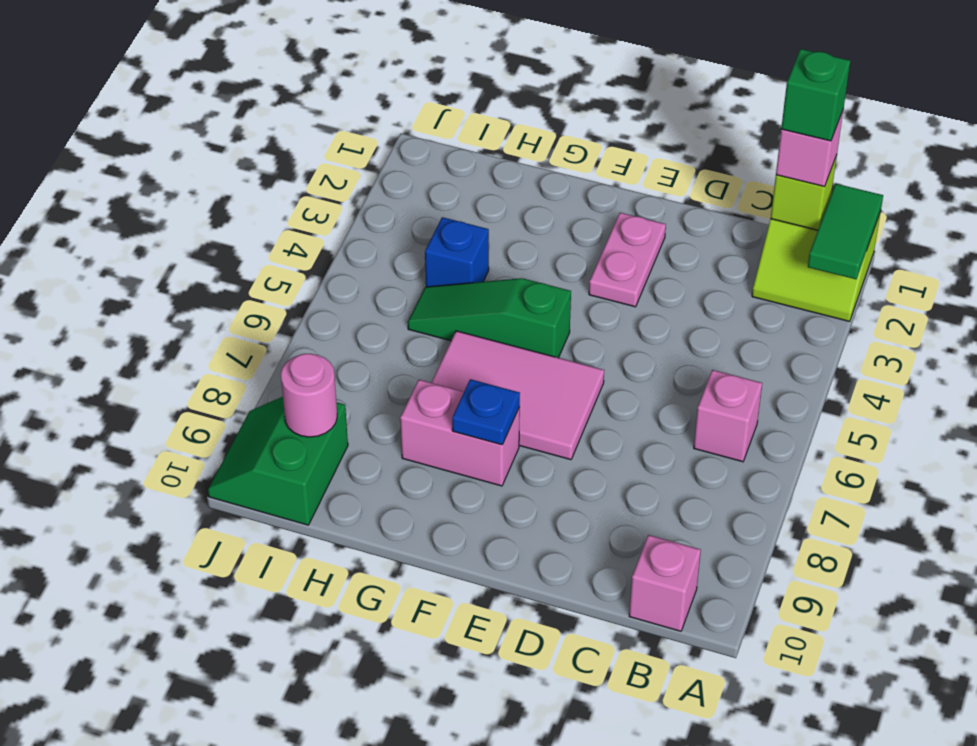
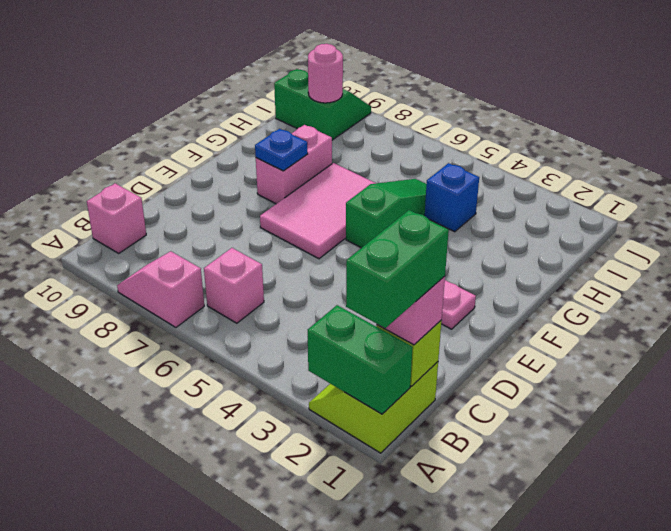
green 1x2 tile [808,184,883,279] -> green 1x2 brick [308,305,413,414]
none -> pink 1x2 slope [117,251,204,327]
green 1x1 brick [781,49,850,141] -> green 1x2 brick [346,210,449,328]

